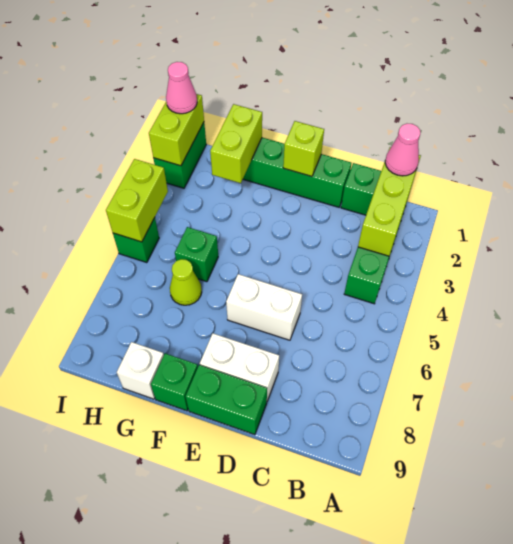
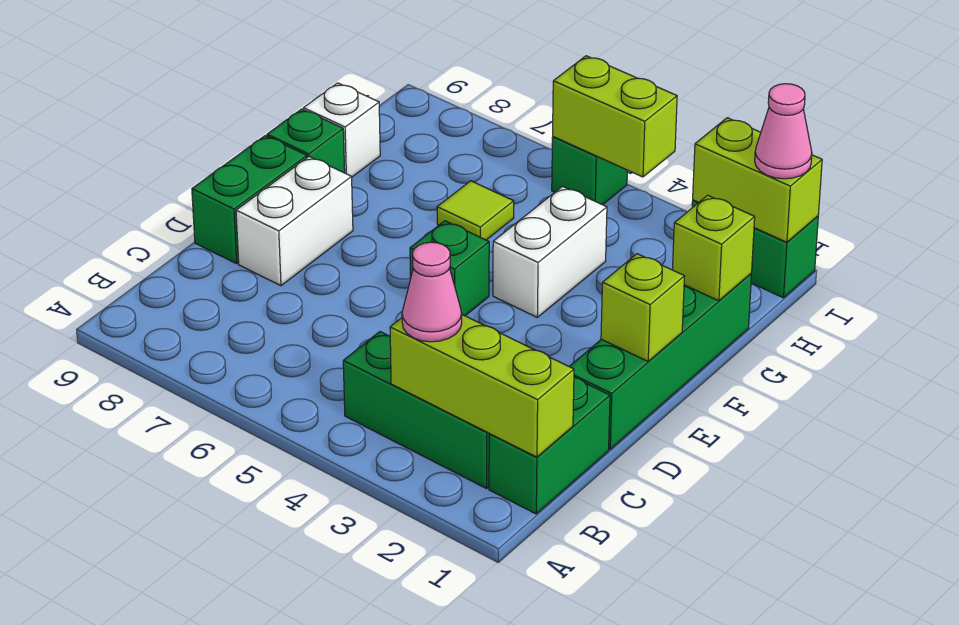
pink 1x1 cone [385,124,420,176] -> pink 1x1 cone moved to [402,242,462,342]
white 1x2 brick [226,274,302,340] -> white 1x2 brick moved to [493,186,607,317]
lime 1x2 brick [210,104,262,183] -> lime 1x1 brick [673,195,755,301]
green 1x1 brick [175,227,218,282] -> green 1x1 brick moved to [410,221,489,316]
lime 1x1 cone [170,259,202,305] -> lime 1x1 tile [437,181,514,240]

